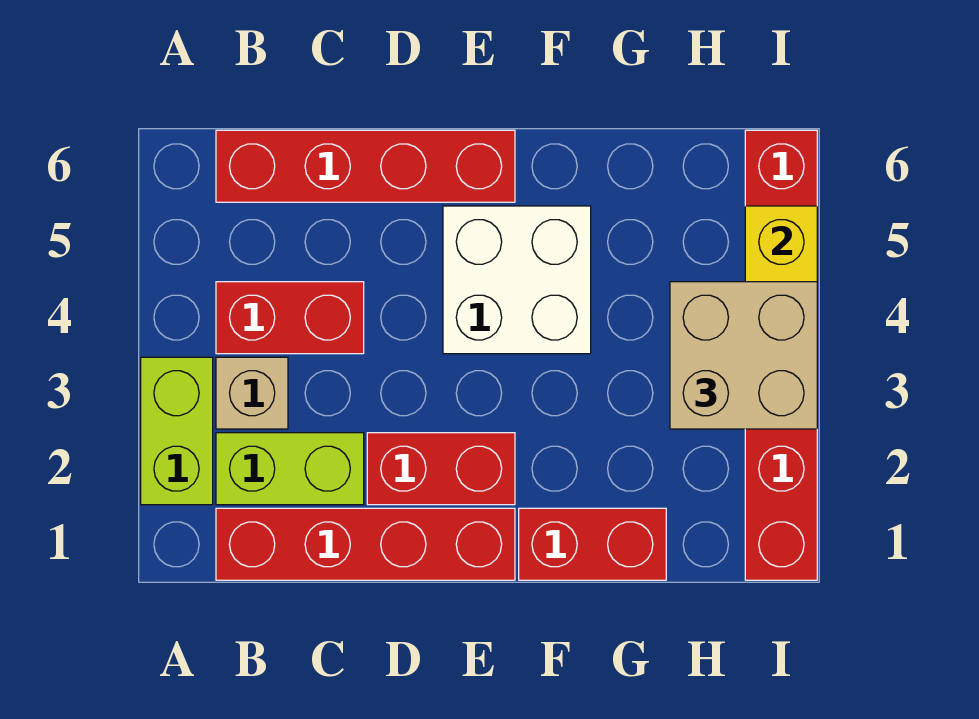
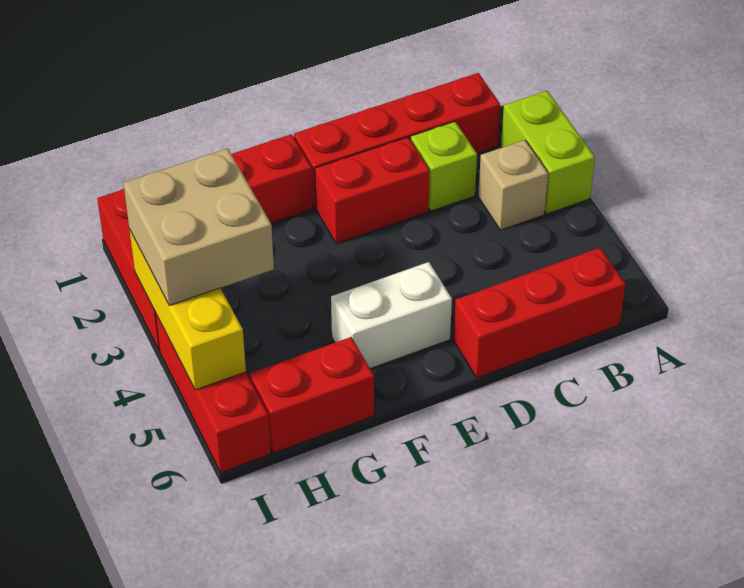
lime 1x2 brick [216,433,364,505] -> lime 1x1 brick [410,122,477,211]
red 1x2 brick [216,282,364,354] -> red 1x2 brick moved to [250,337,374,453]
red 1x4 brick [216,130,515,202] -> red 1x3 brick [454,248,626,378]
white 2x2 brick [443,206,591,354] -> white 1x2 brick [331,262,452,369]

